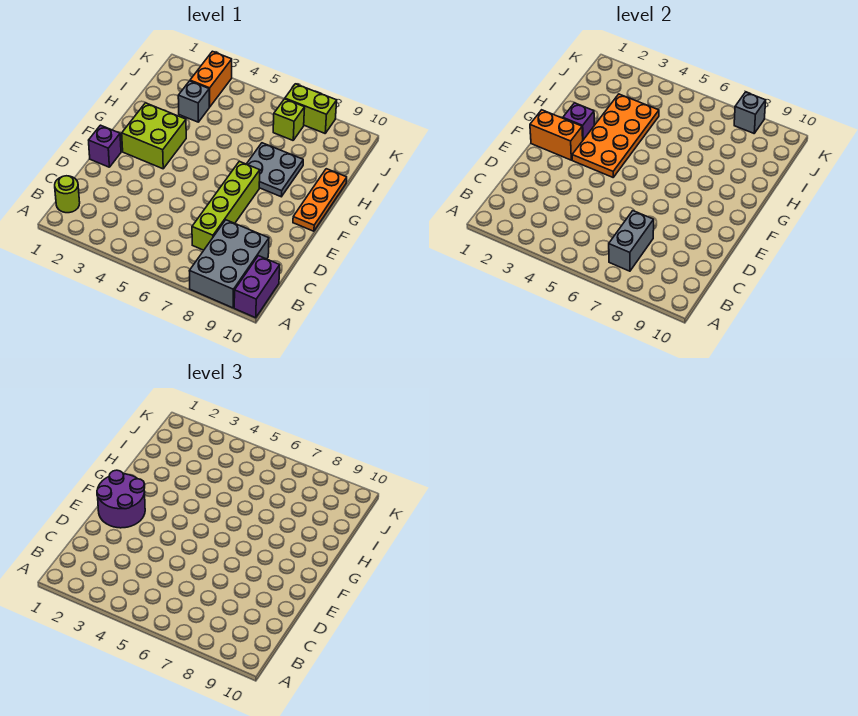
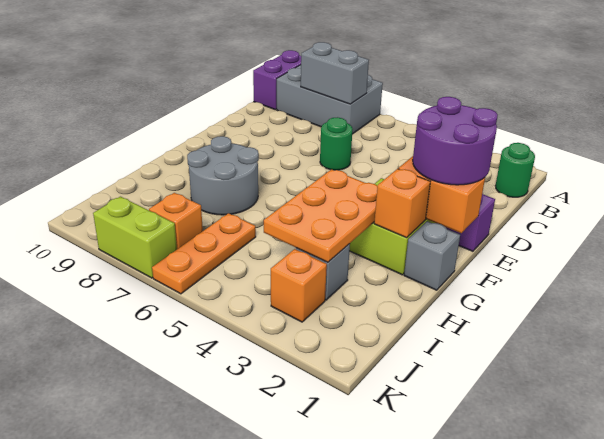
grey 2x3 brick [190,220,269,308] -> grey 2x3 brick turned to [277,65,383,134]
lime 1x1 round brick [55,176,80,213] -> green 1x1 round brick [495,143,535,197]
grey 1x2 brick [609,211,654,271] -> grey 1x2 brick turned to [301,42,369,104]
lime 1x4 brick [192,161,260,250] -> none
none -> green 1x1 round brick [320,117,353,170]
orange 2x4 plate [572,94,659,177] -> orange 2x3 plate [264,169,377,262]
orange 1x3 plate [293,169,347,231] -> orange 1x3 plate moved to [152,213,256,294]
purple 1x1 brick [563,103,594,140] -> orange 1x1 brick [374,169,430,238]
grey 2x2 plate [247,143,303,197] -> grey 2x2 round brick [187,136,259,215]
orange 1x2 brick [190,51,232,107] -> orange 1x1 brick [271,249,327,322]
lime 1x1 brick [273,99,305,140] -> orange 1x1 brick [149,193,203,249]
grey 1x1 brick [734,92,766,133] -> grey 1x1 brick moved to [404,221,460,290]

